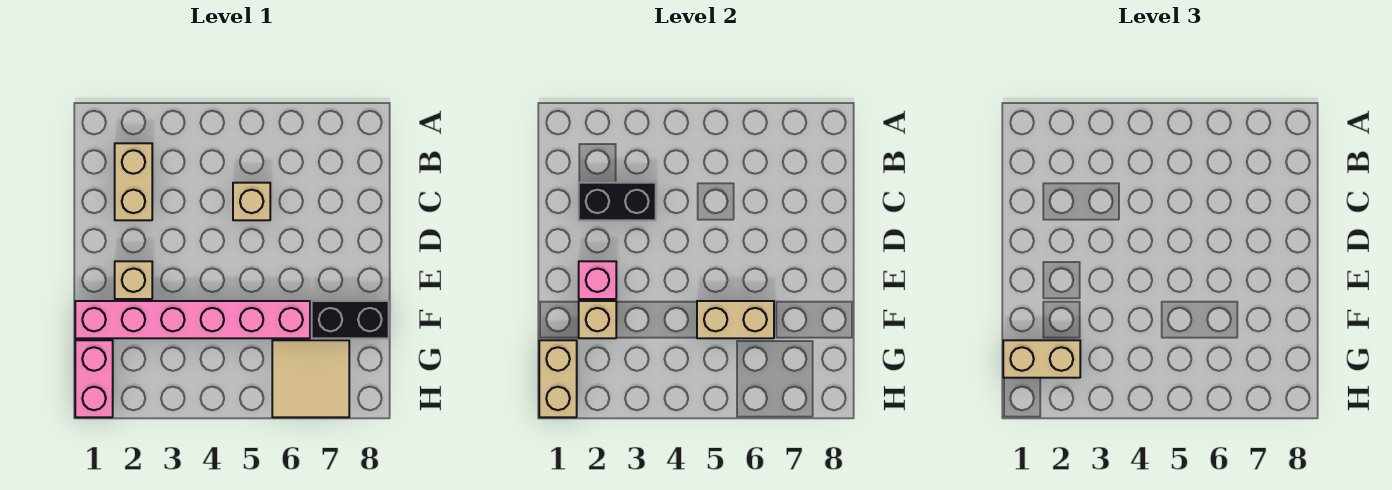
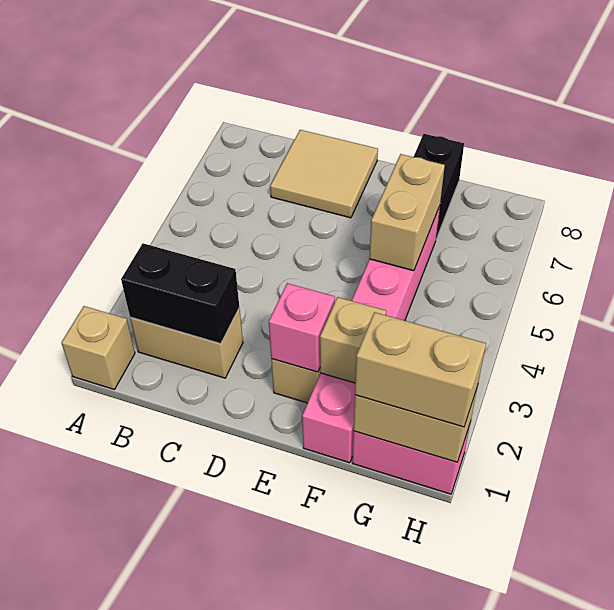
black 1x2 brick [579,183,656,220] -> black 1x2 brick turned to [121,243,239,344]
tan 1x1 brick [233,183,270,220] -> tan 1x1 brick moved to [61,306,135,389]
tan 1x2 brick [1003,340,1080,378] -> tan 1x2 brick turned to [355,312,486,427]
tan 2x2 tile [272,340,349,417] -> tan 2x2 tile moved to [270,130,378,218]

